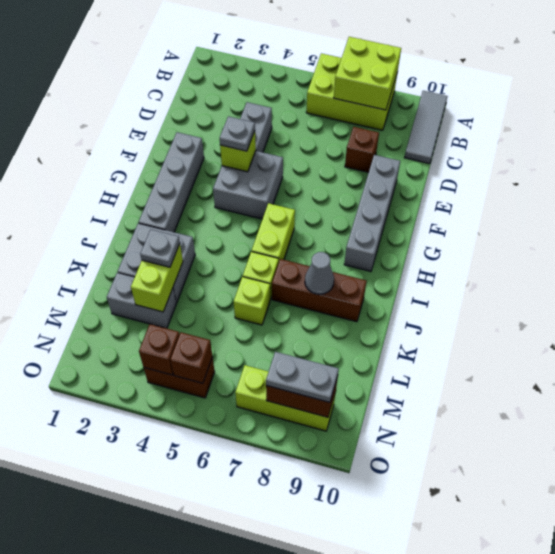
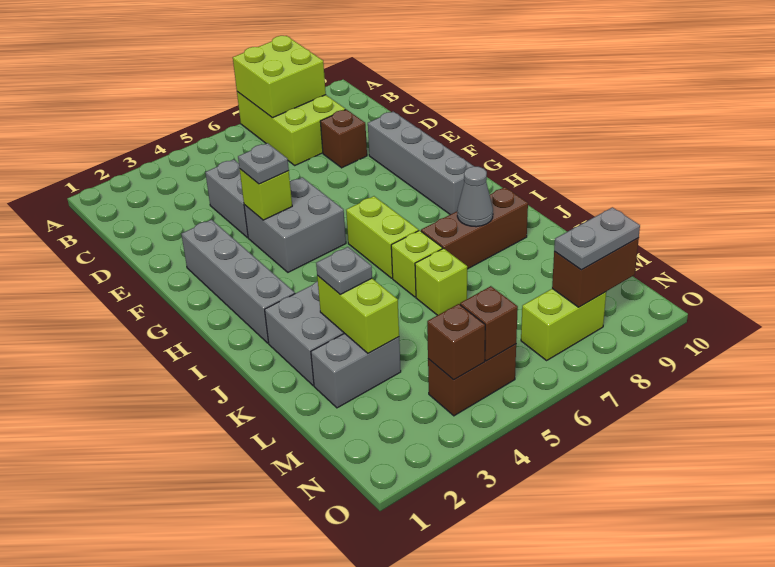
lime 2x3 brick [306,54,397,130] -> lime 2x3 brick turned to [237,92,345,165]
grey 1x3 tile [405,91,447,164] -> none
lime 1x3 brick [235,365,336,431] -> lime 1x2 brick [521,289,606,360]

